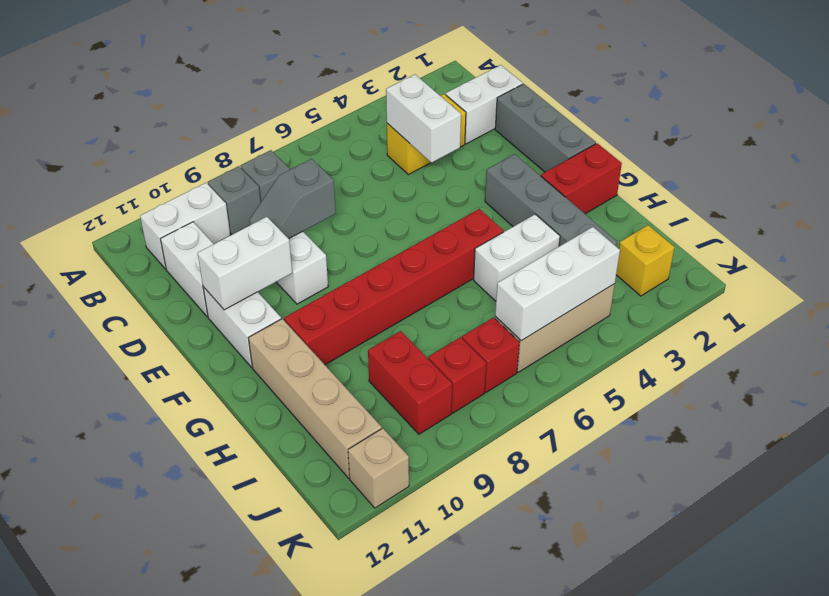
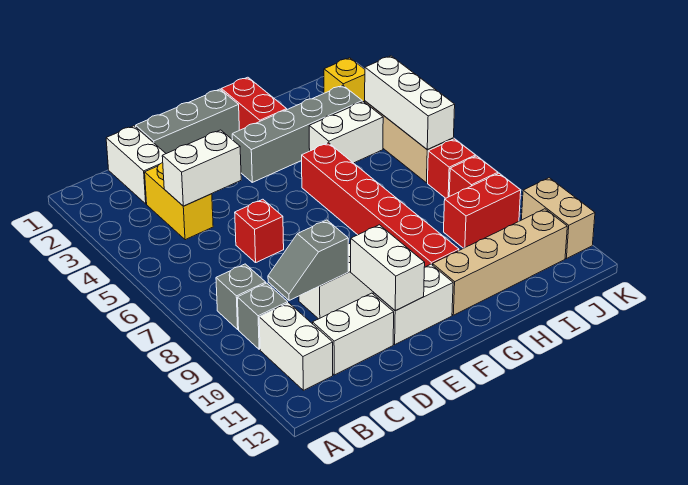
none -> red 1x1 brick [235,199,284,262]
grey 1x2 slope [249,159,336,239] -> grey 1x2 slope turned to [268,220,348,300]
white 1x2 brick [474,214,560,301] -> white 1x2 brick turned to [309,102,383,163]
tan 1x1 brick [348,428,409,508] -> tan 1x2 brick [521,178,595,259]

